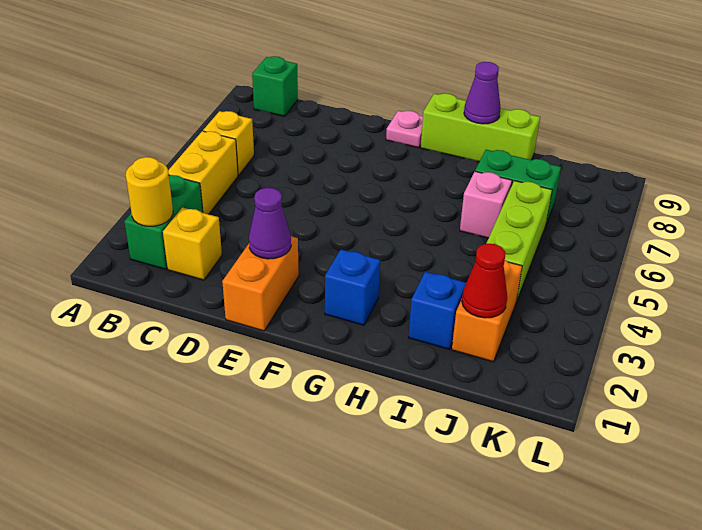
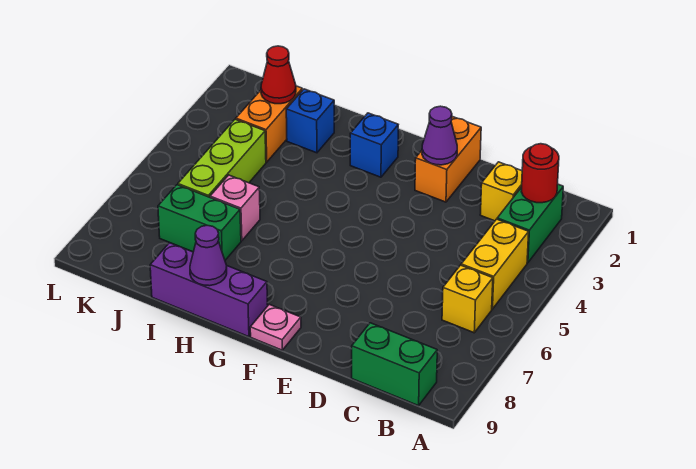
yellow 1x1 round brick [126,157,173,226] -> red 1x1 round brick [521,144,559,203]
green 1x1 brick [252,56,298,116] -> green 1x2 brick [352,323,437,406]
lime 1x3 brick [421,93,540,162] -> purple 1x3 brick [150,243,268,337]

